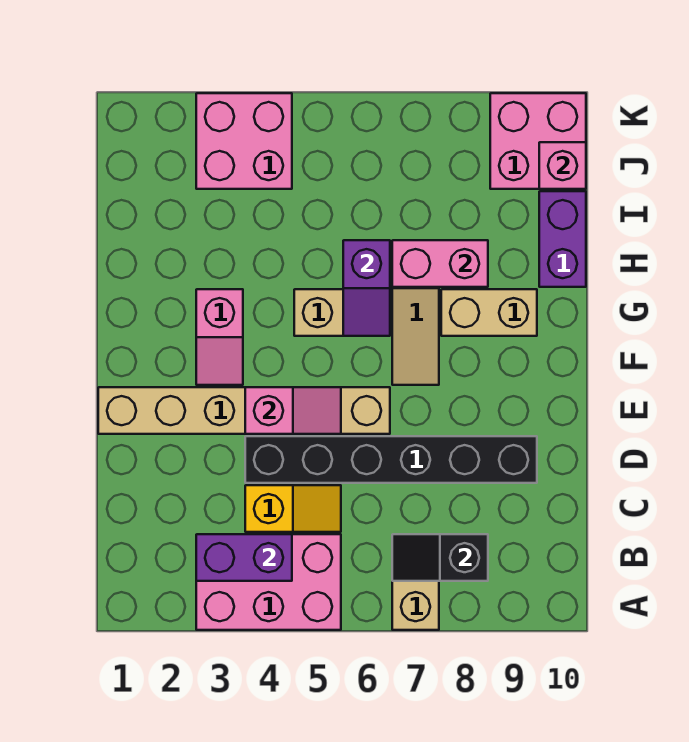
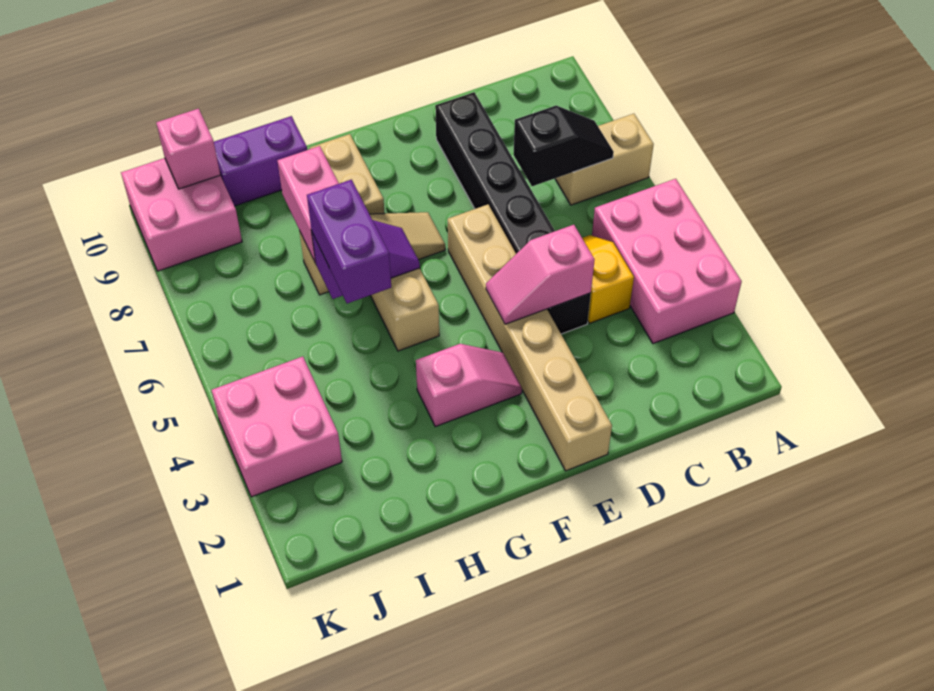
purple 1x2 brick [196,534,292,581] -> purple 1x2 brick moved to [307,180,391,303]
black 1x2 slope [392,534,488,581] -> black 1x2 slope turned to [513,106,614,186]
pink 1x2 slope [245,387,341,434] -> pink 1x2 slope turned to [486,225,595,324]

